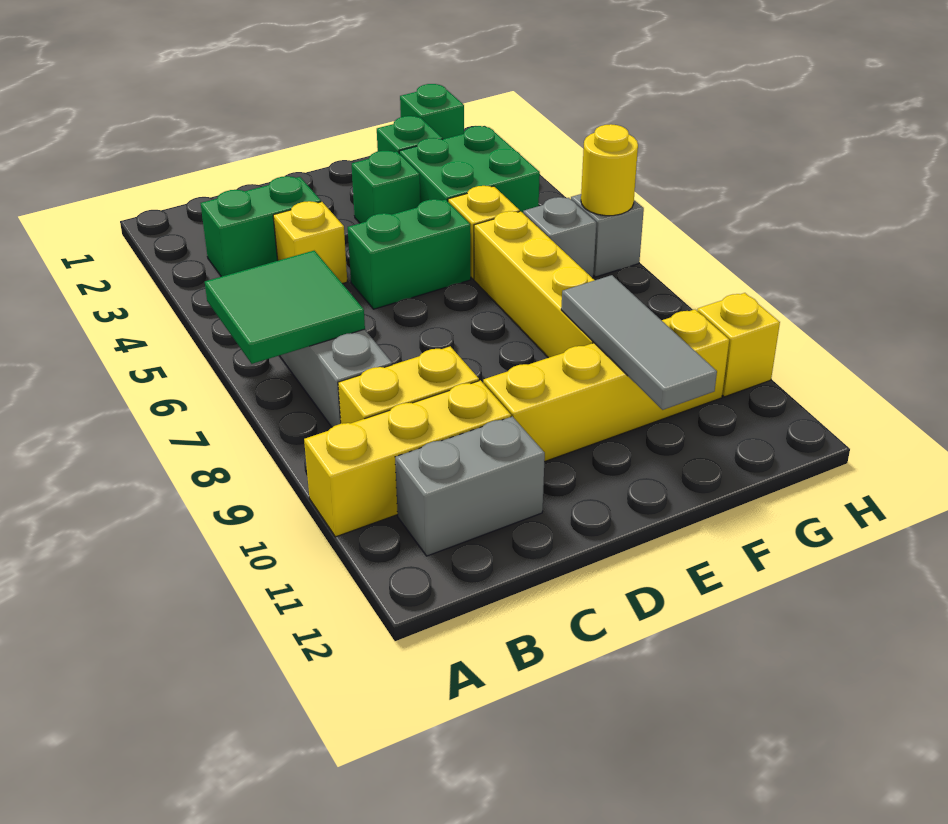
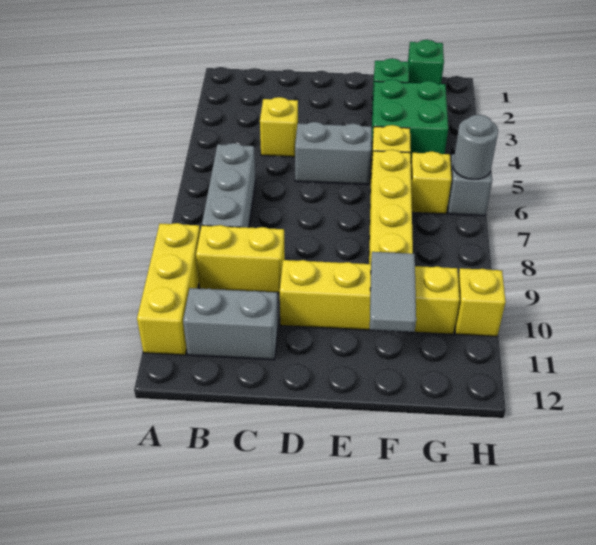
green 2x2 tile [205,251,365,364] -> none
yellow 1x3 brick [304,380,511,537] -> yellow 1x3 brick turned to [137,223,200,355]
green 1x2 brick [201,176,321,277] -> none
green 1x2 brick [348,199,471,309] -> grey 1x2 brick [295,122,372,185]
green 1x1 brick [352,151,420,223] -> none
grey 1x3 tile [561,275,717,410] -> grey 1x2 tile [370,252,416,332]
grey 1x1 brick [523,197,596,278] -> yellow 1x1 brick [411,151,452,214]
yellow 1x1 round brick [581,124,638,216] -> grey 1x1 round brick [453,115,498,180]

